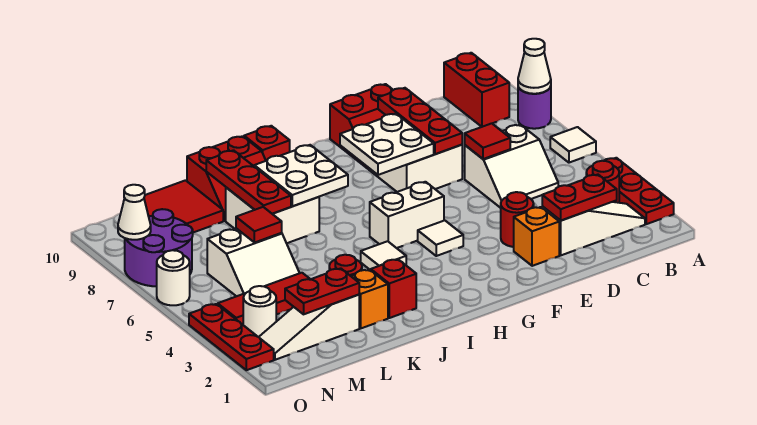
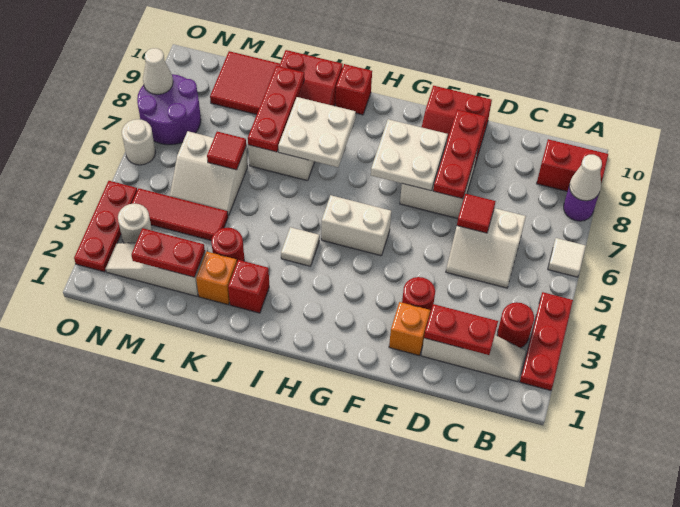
red 1x2 brick [444,53,509,127] -> red 1x2 brick turned to [537,139,608,191]
white 1x1 tile [418,220,463,256] -> none

